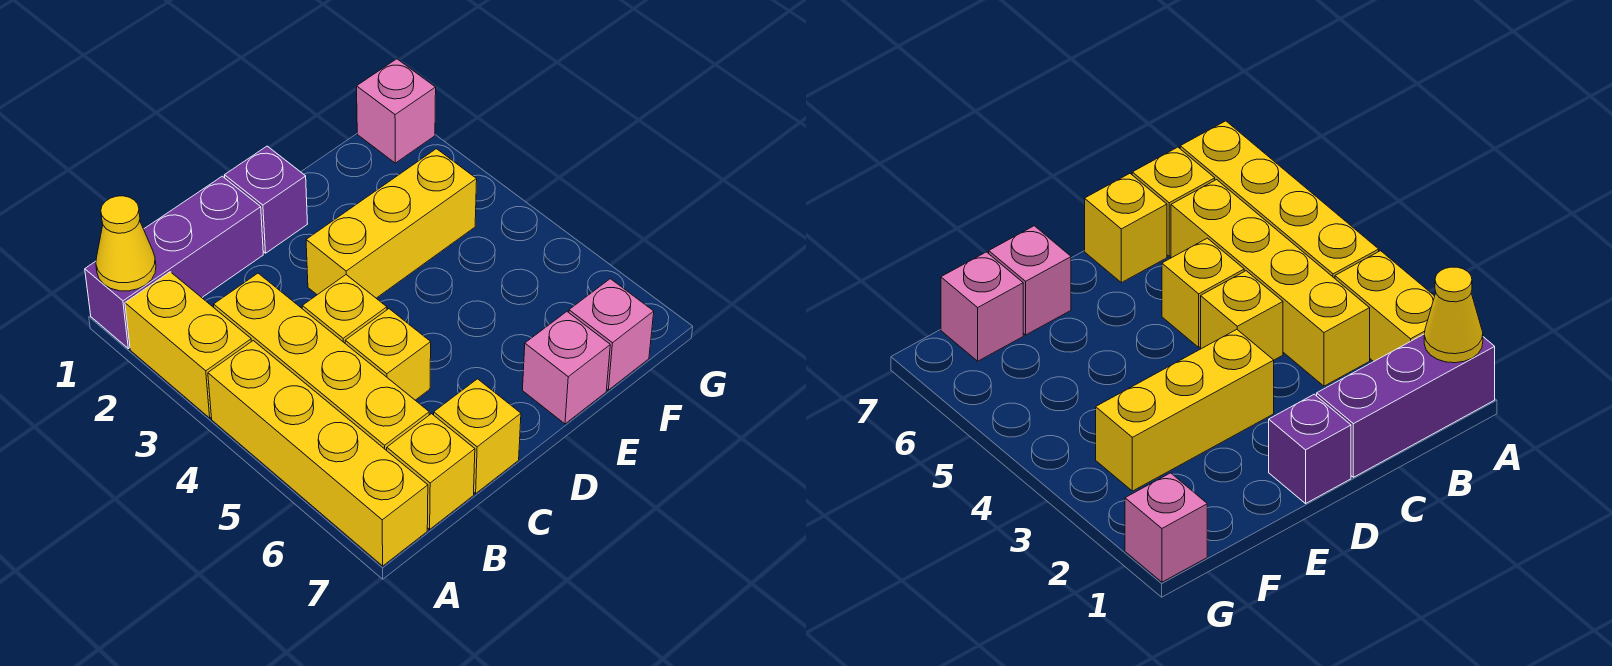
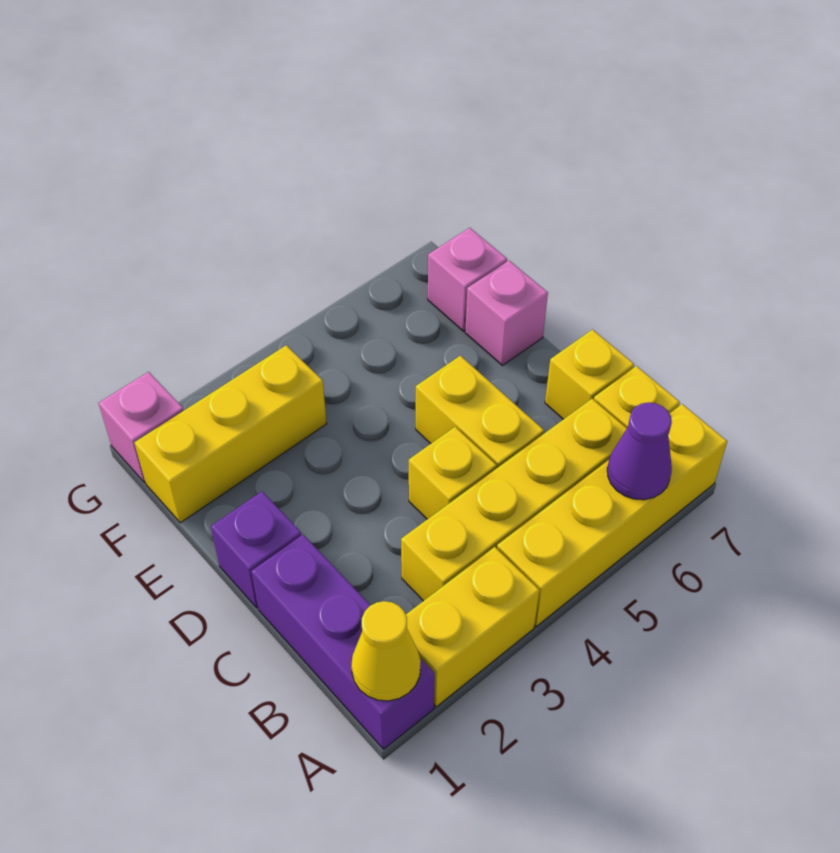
none -> purple 1x1 cone [607,402,672,500]
yellow 1x1 brick [345,309,431,400] -> yellow 1x2 brick [416,356,544,468]
yellow 1x3 brick [306,149,477,298] -> yellow 1x3 brick turned to [134,345,327,523]

